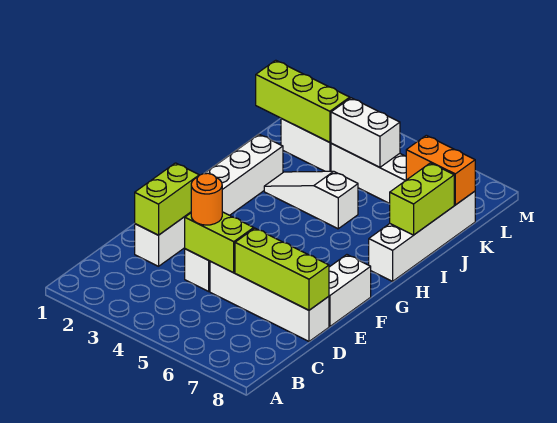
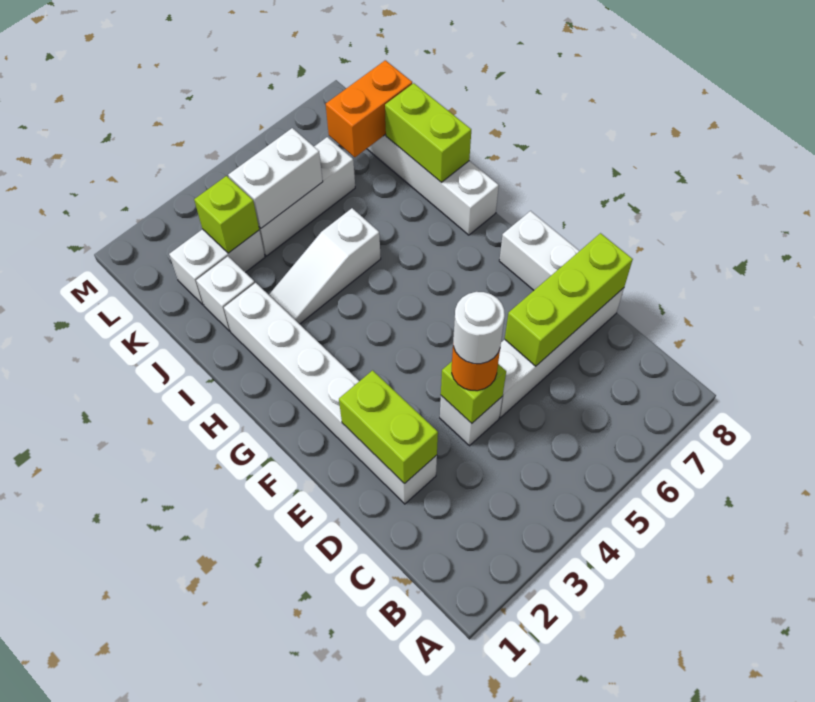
lime 1x2 brick [185,212,254,273] -> lime 1x1 brick [441,362,506,423]
none -> white 1x1 round brick [453,292,505,364]
none -> white 1x1 brick [196,256,255,331]
lime 1x3 brick [256,60,350,142] -> lime 1x1 brick [194,176,259,253]

